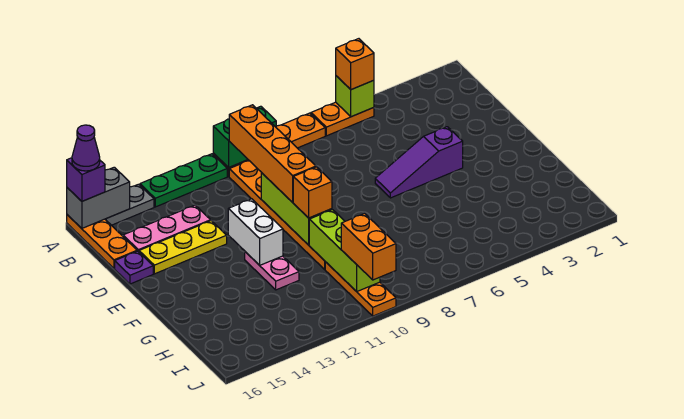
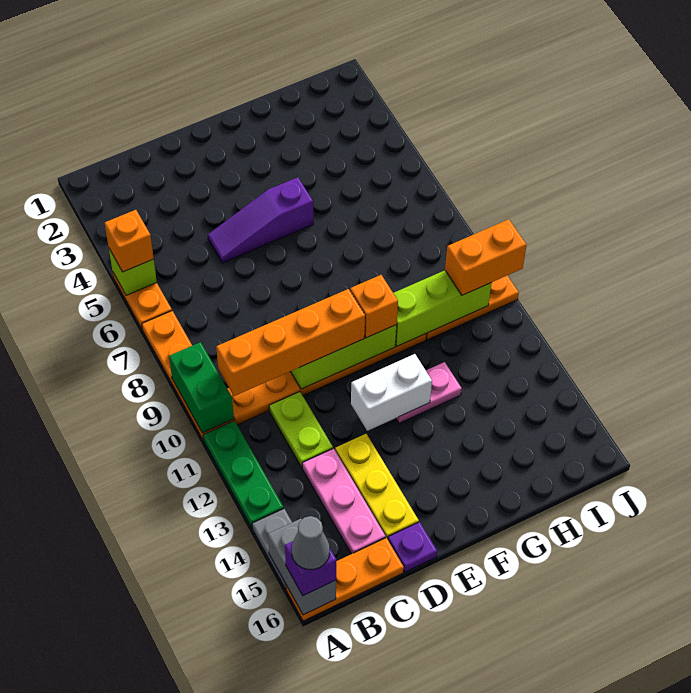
purple 1x1 cone [72,125,100,171] -> grey 1x1 cone [292,516,330,569]
none -> lime 1x2 plate [269,392,333,467]
purple 1x3 slope [375,127,463,198] -> purple 1x3 slope turned to [208,177,313,263]

